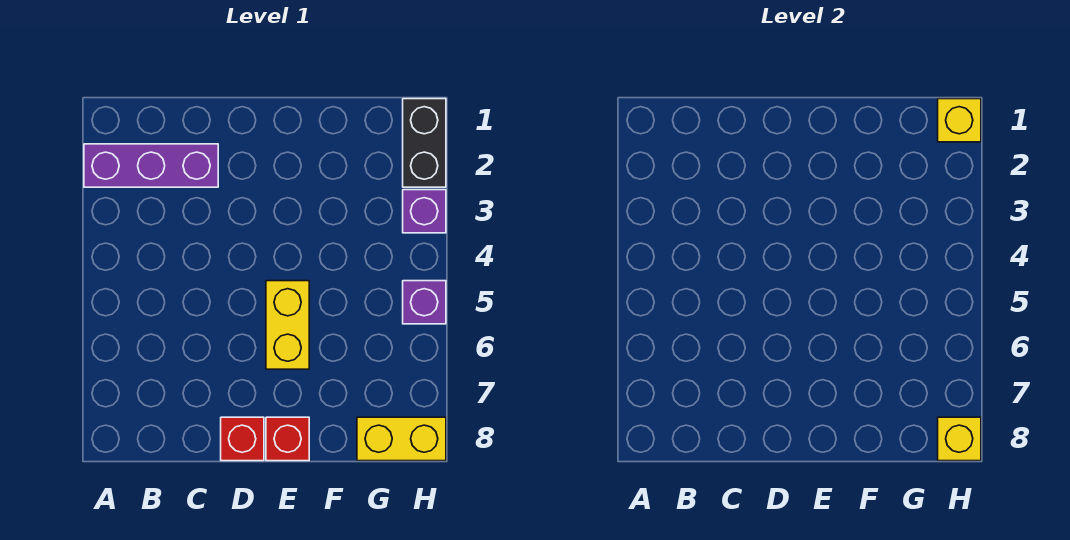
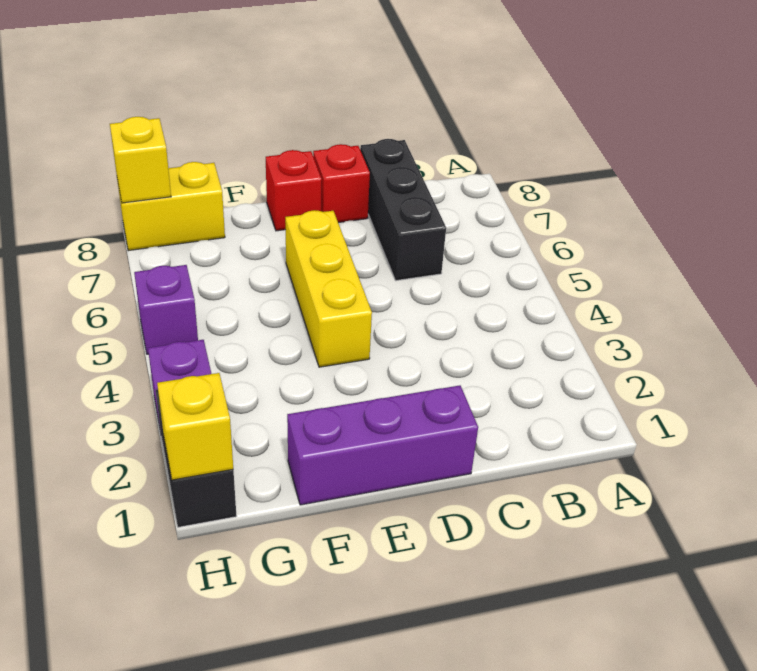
purple 1x3 brick [84,144,218,187] -> purple 1x3 brick moved to [287,386,478,505]
none -> black 1x3 brick [360,139,446,281]
yellow 1x2 brick [266,281,309,369] -> yellow 1x3 brick [285,210,372,367]

